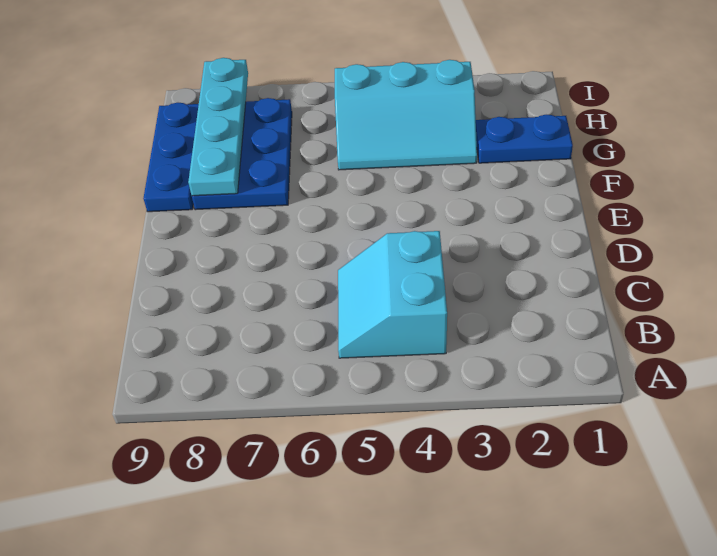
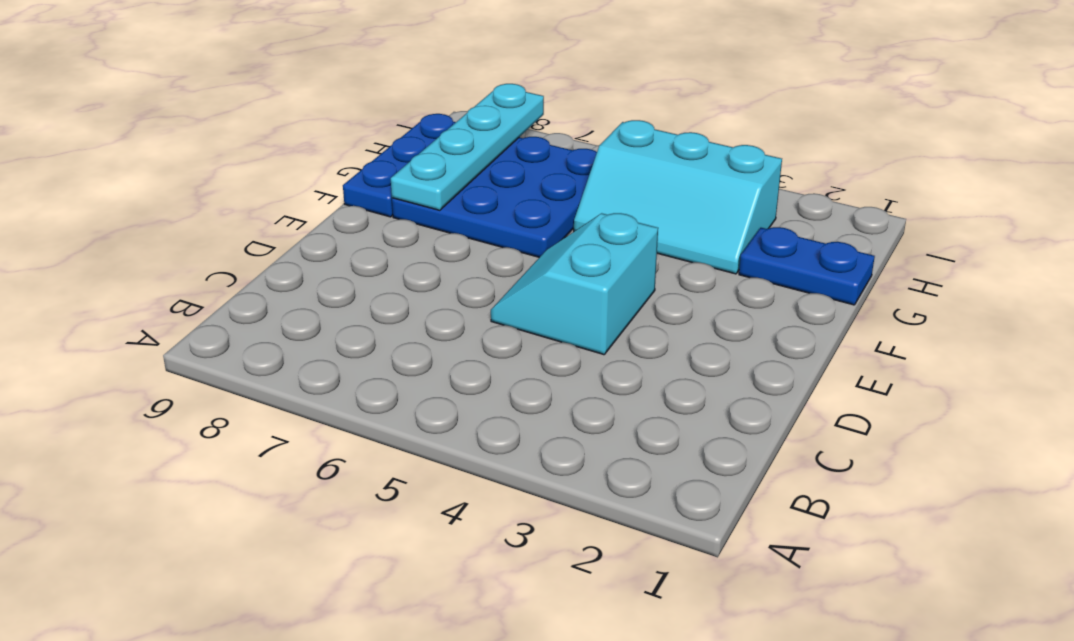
cyan 2x2 slope [338,231,447,358] -> cyan 2x2 slope moved to [491,213,658,355]
blue 2x3 plate [192,98,292,210] -> blue 3x3 plate [392,137,597,257]

